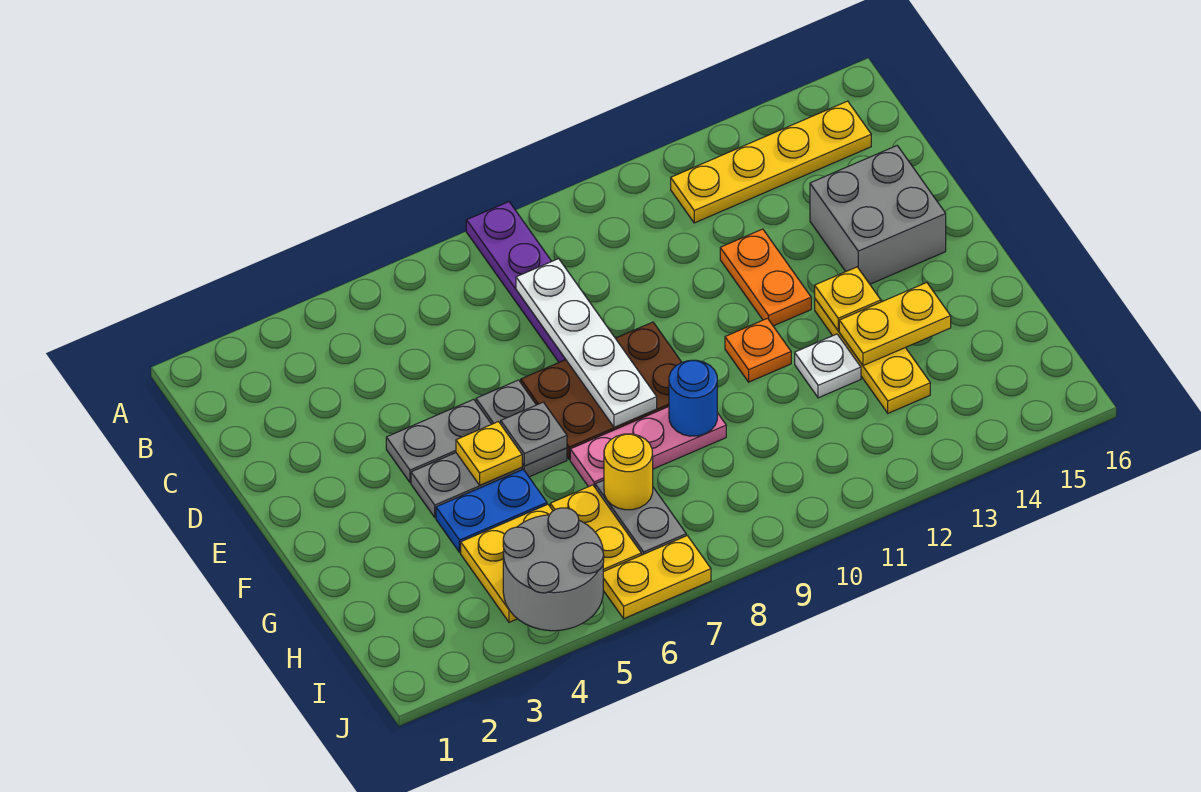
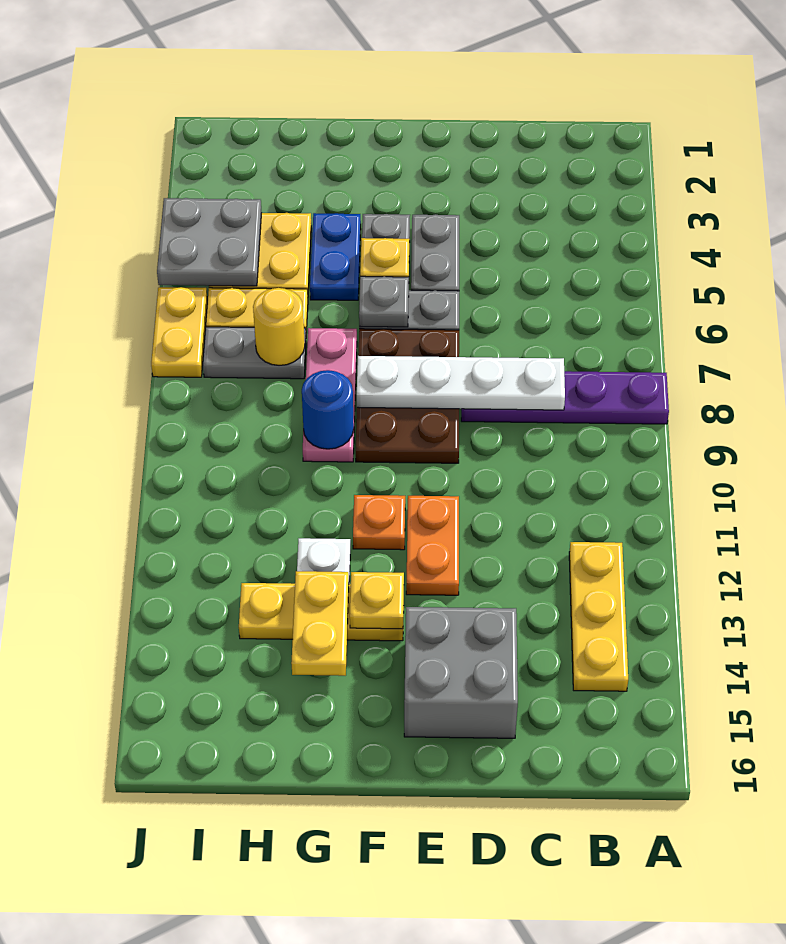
yellow 1x4 plate [671,101,871,223] -> yellow 1x3 plate [569,542,628,691]
orange 1x2 plate [720,229,811,326] -> orange 1x2 plate turned to [406,496,459,595]
grey 2x2 round brick [503,508,604,631] -> grey 2x2 plate [157,198,262,286]

